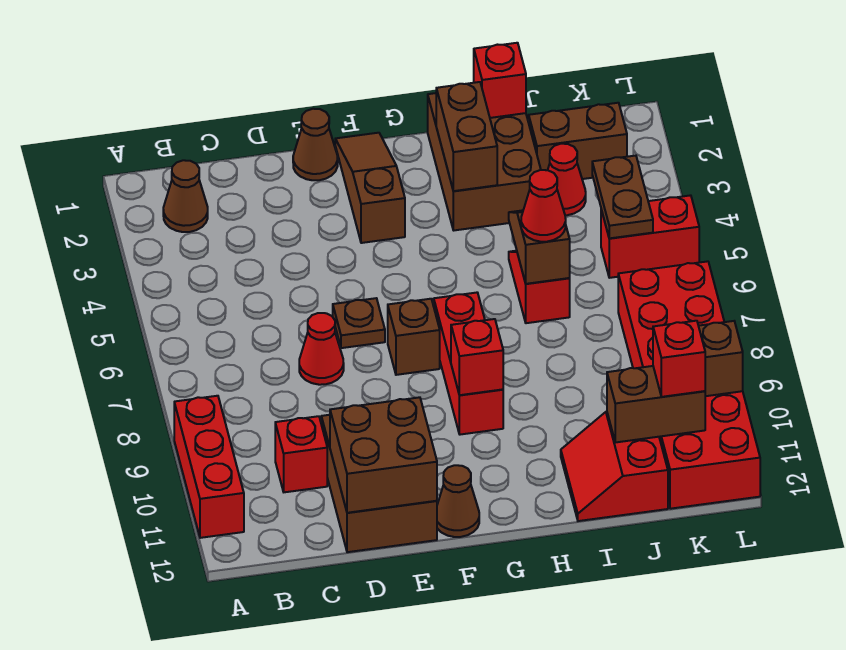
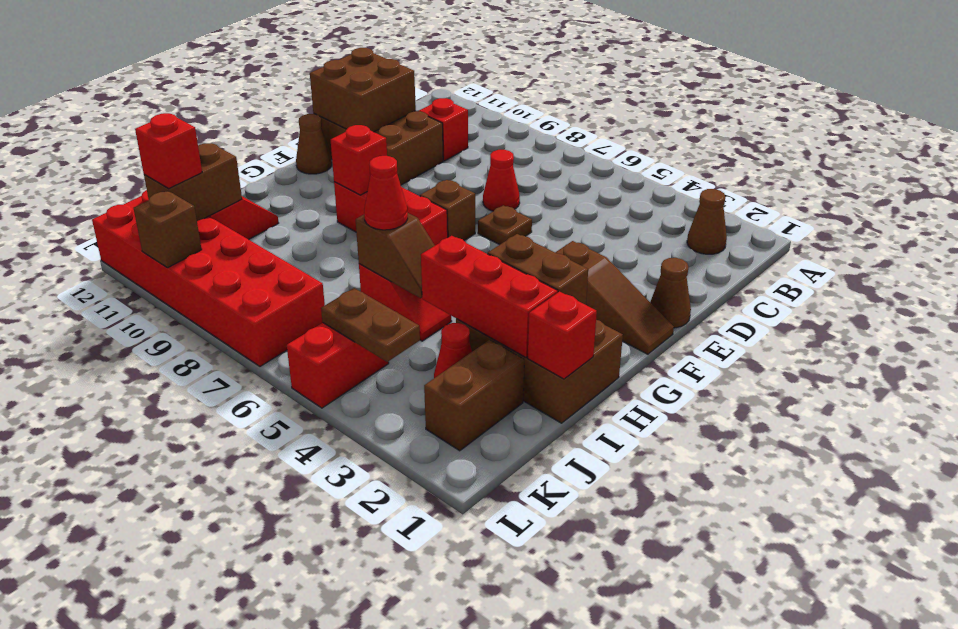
red 1x3 brick [174,396,244,538] -> red 1x3 brick moved to [421,236,558,357]

